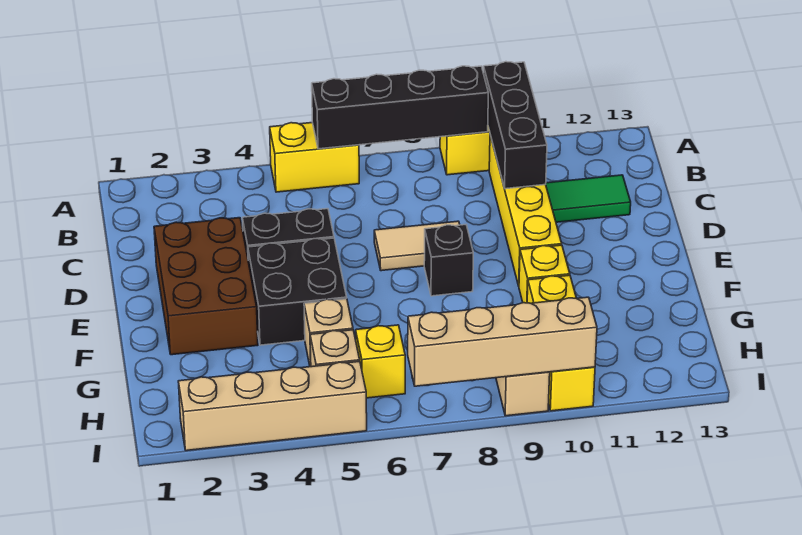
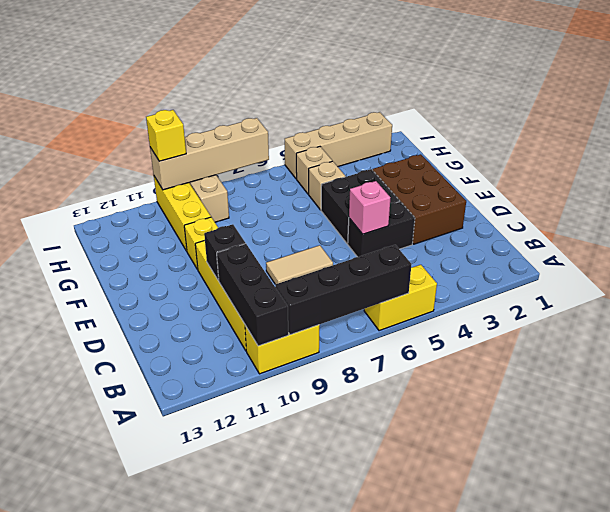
green 1x2 tile [546,175,631,222] -> none
none -> pink 1x1 brick [349,181,391,234]
black 1x1 brick [424,225,473,296] -> black 1x1 brick moved to [204,224,246,281]
yellow 1x1 brick [356,325,405,398] -> yellow 1x1 brick moved to [146,110,186,161]

